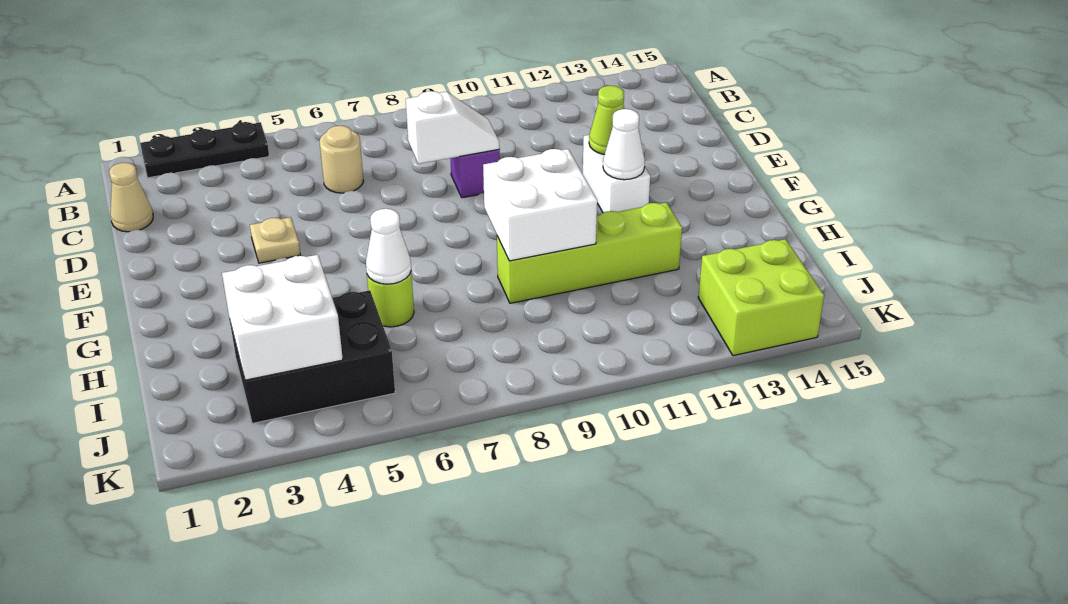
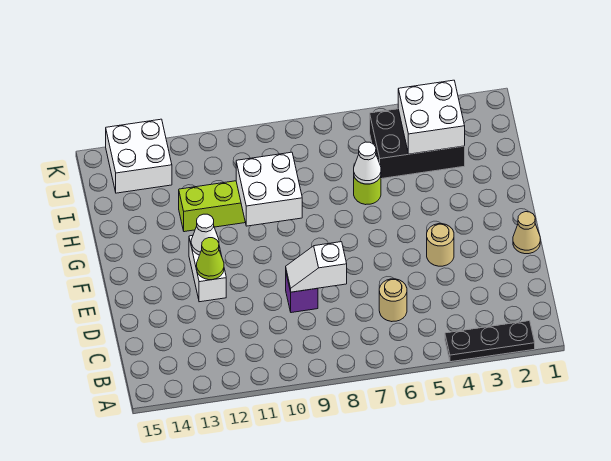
tan 1x1 cone [109,163,153,232] -> tan 1x1 cone moved to [513,212,540,254]
tan 1x1 plate [250,217,300,263] -> tan 1x1 round brick [427,224,454,266]
lime 2x2 brick [698,239,824,356] -> white 2x2 brick [106,119,172,193]

